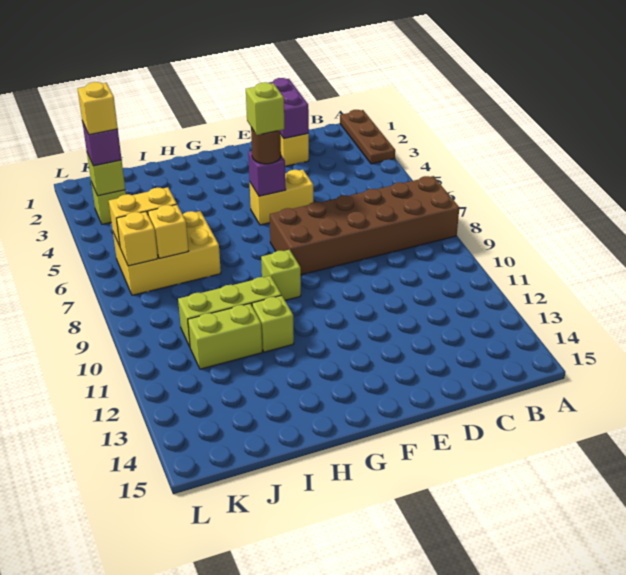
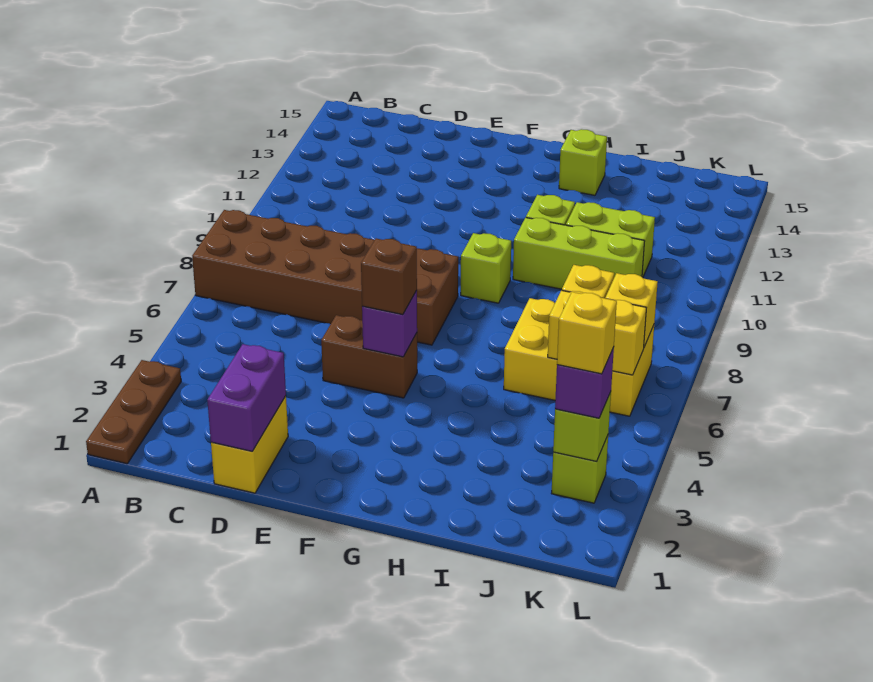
yellow 1x2 brick [250,170,313,225] -> brown 1x2 brick [321,315,417,398]
brown 1x1 round brick [251,127,281,164] -> brown 1x1 brick [361,239,417,315]
lime 1x1 brick [246,82,284,135] -> lime 1x1 brick moved to [559,129,607,195]

